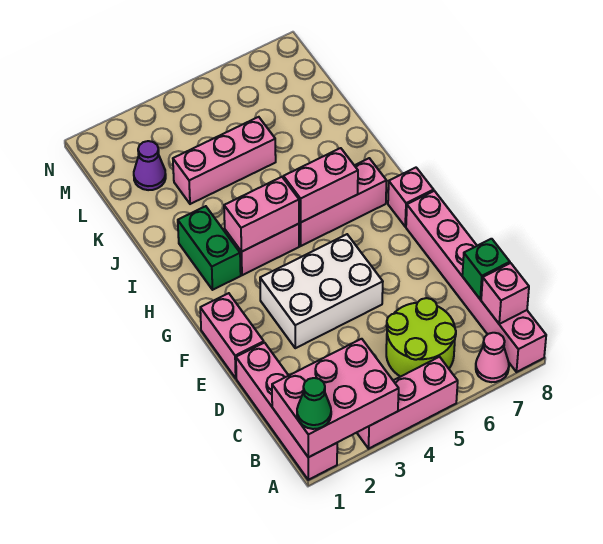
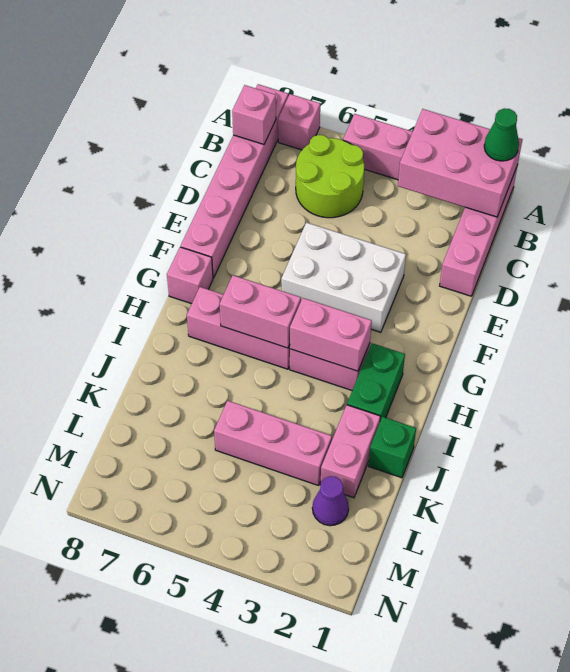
pink 1x1 cone [476,333,509,382] -> pink 1x1 brick [278,94,320,150]
green 1x1 brick [462,239,510,299] -> green 1x1 brick moved to [369,417,416,478]
pink 1x2 brick [200,293,264,378] -> pink 1x2 brick moved to [320,405,380,498]

